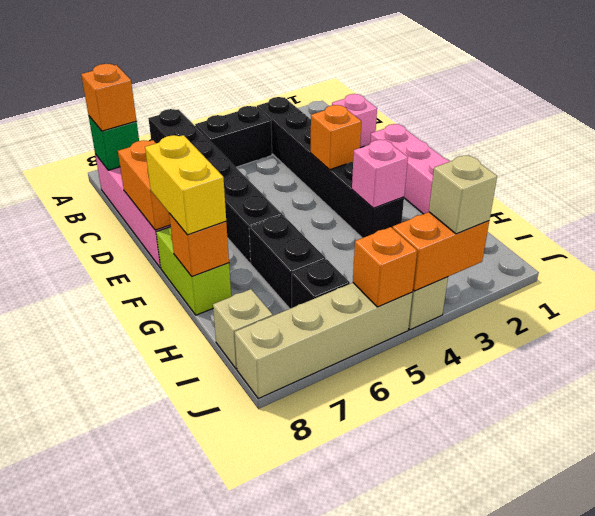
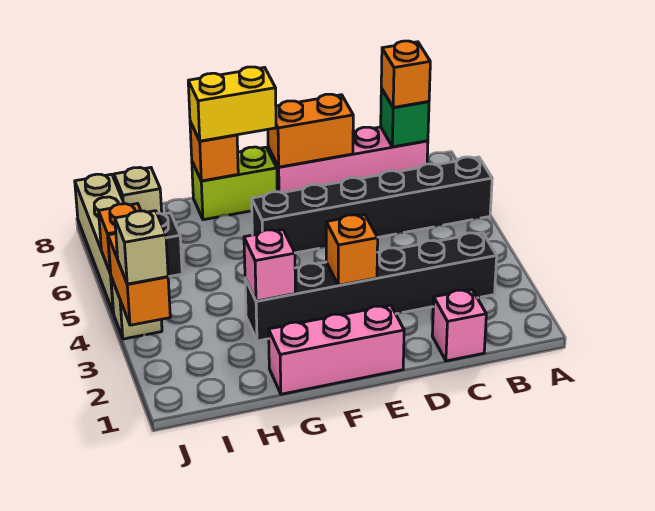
black 1x2 brick [195,106,272,167] -> none
black 1x2 brick [249,215,326,309] -> none

